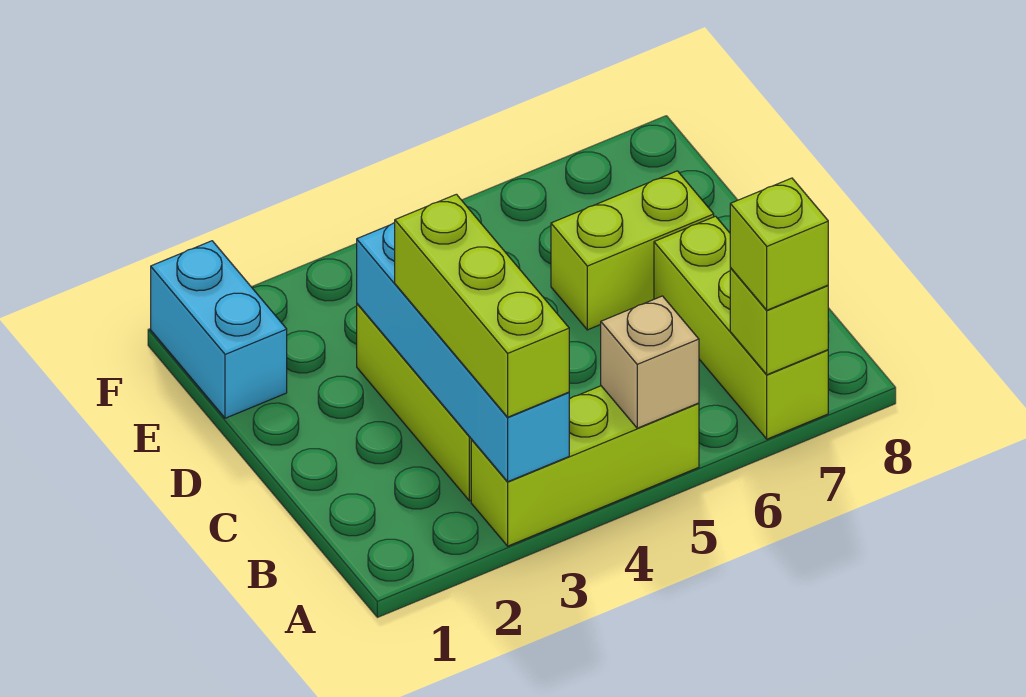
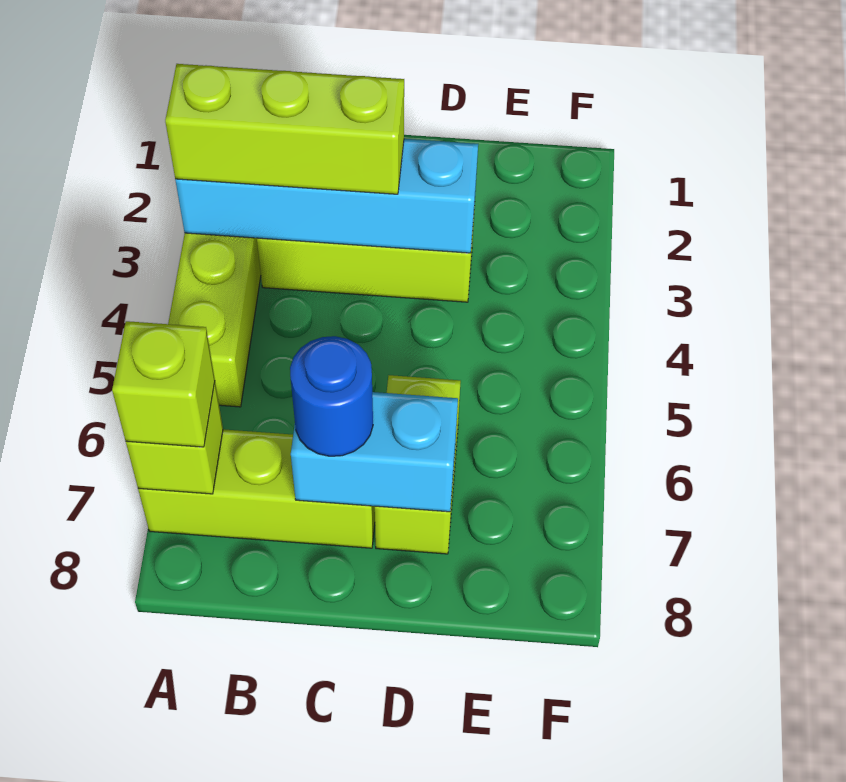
tan 1x1 brick [601,296,699,428] -> none
none -> blue 1x1 round brick [290,336,373,456]
cyan 1x2 brick [151,241,287,418] -> cyan 1x2 brick moved to [291,392,458,512]

